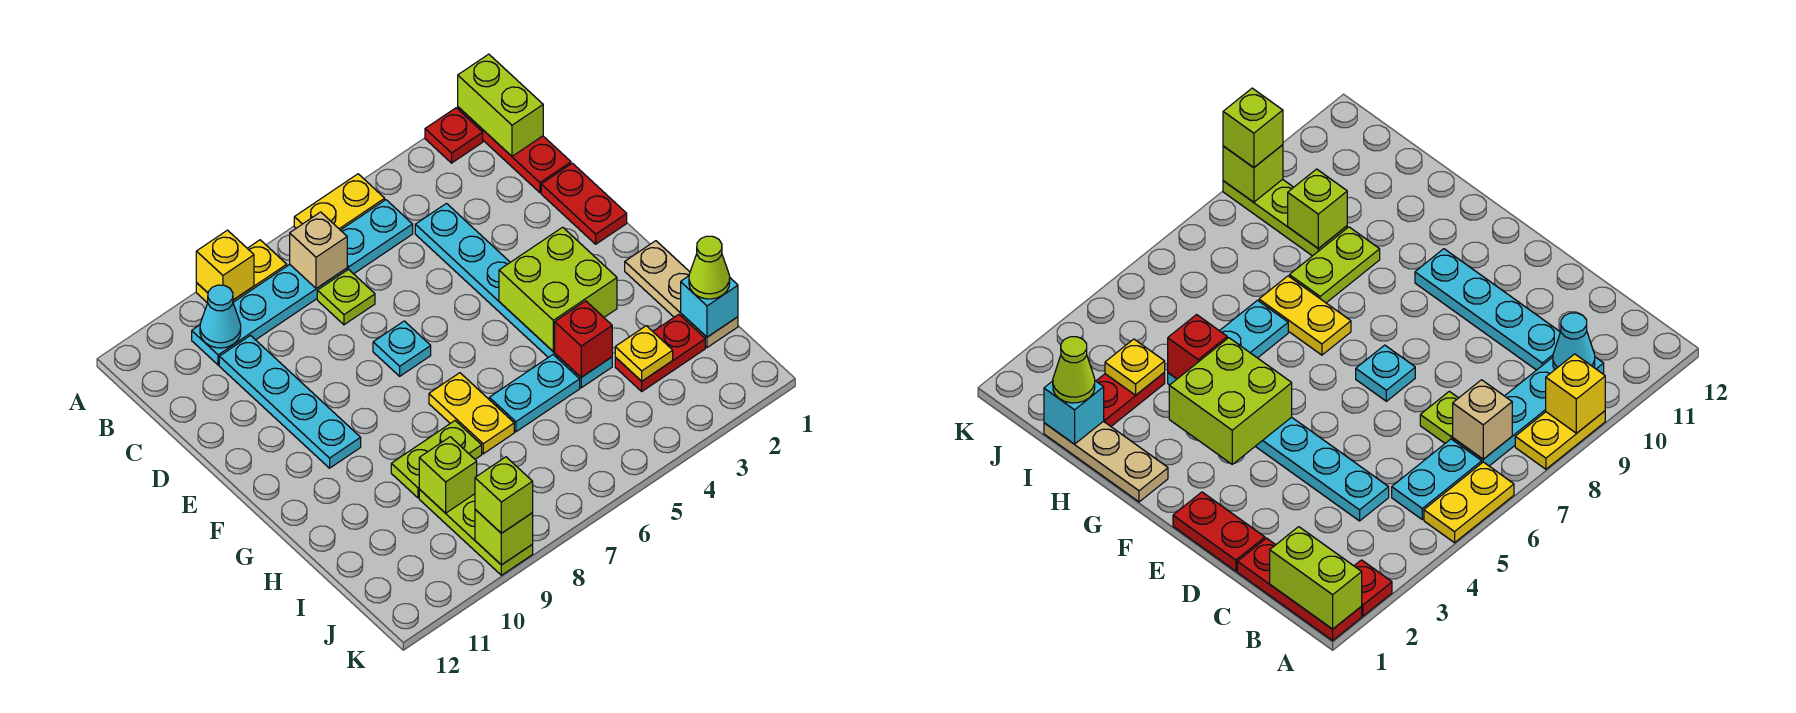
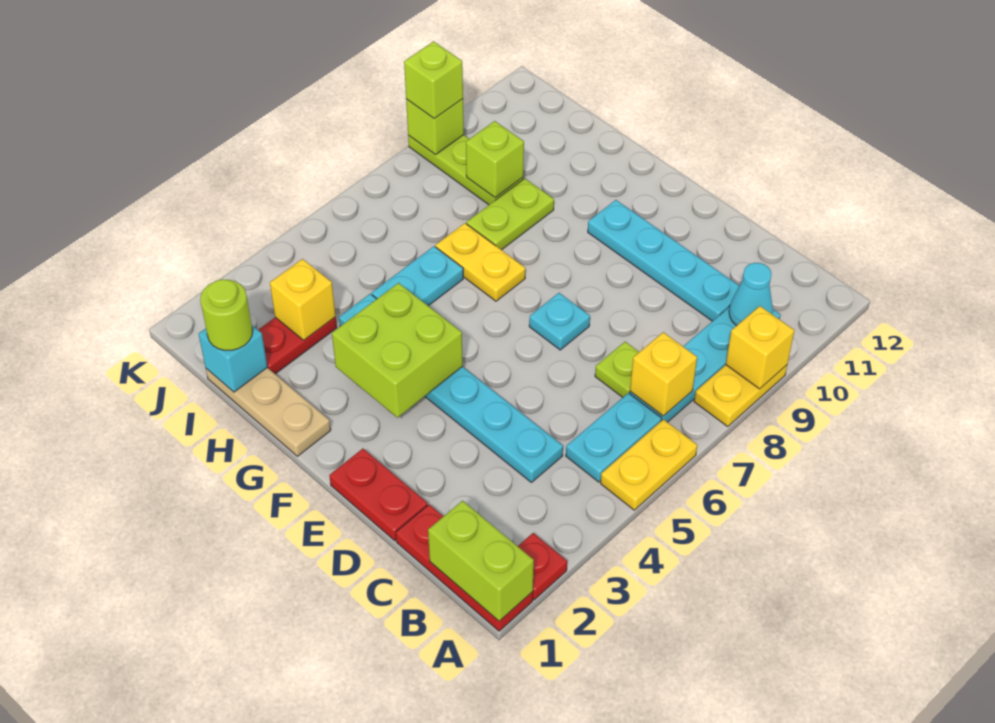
tan 1x1 brick [290,212,347,289] -> yellow 1x1 brick [630,332,697,416]
red 1x1 brick [555,301,612,377] -> none
lime 1x1 cone [689,236,730,299] -> lime 1x1 round brick [200,279,252,350]
yellow 1x1 plate [615,326,673,381] -> yellow 1x1 brick [270,259,336,340]

